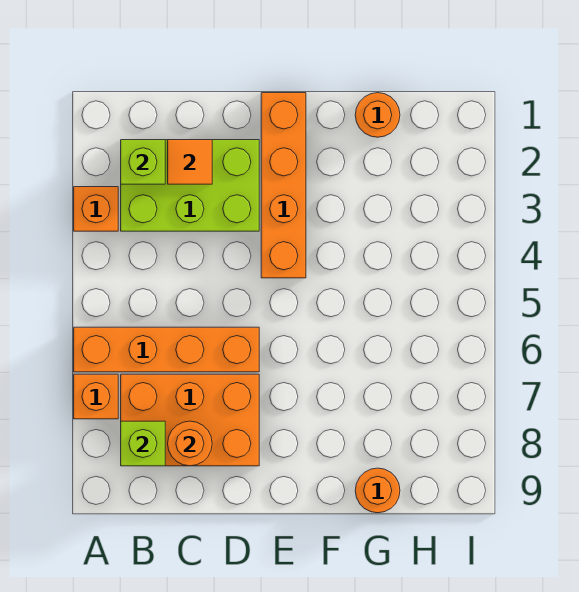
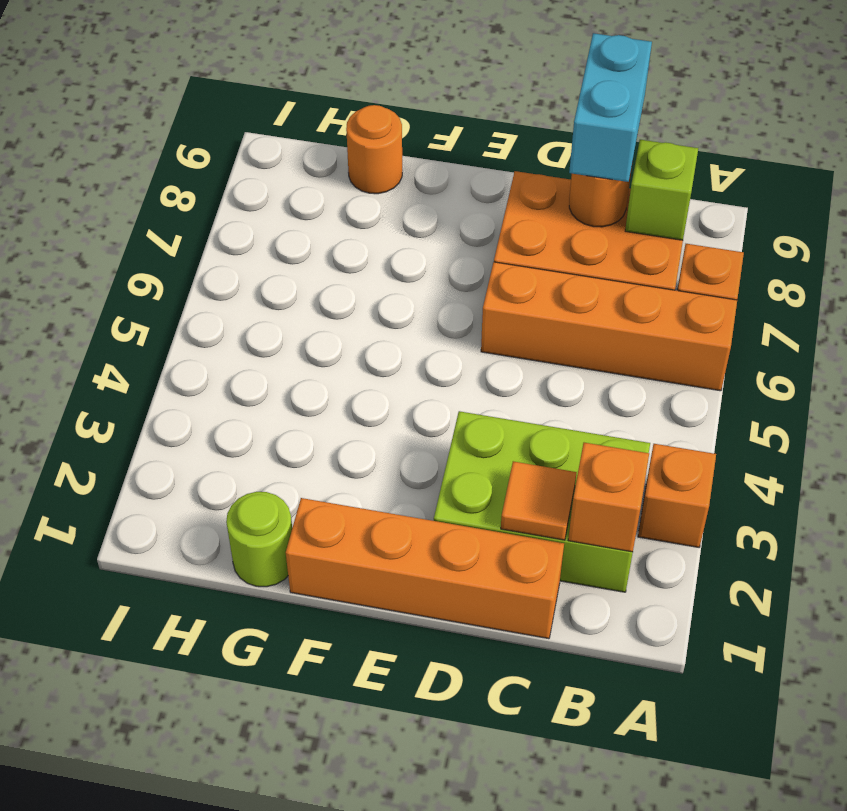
lime 1x1 brick [121,140,165,184] -> orange 1x1 brick [568,443,649,552]
none -> cyan 1x2 brick [569,33,652,182]
orange 1x4 brick [261,93,306,278] -> orange 1x4 brick turned to [286,498,564,639]
orange 1x1 round brick [355,93,400,137] -> lime 1x1 round brick [226,492,292,587]

